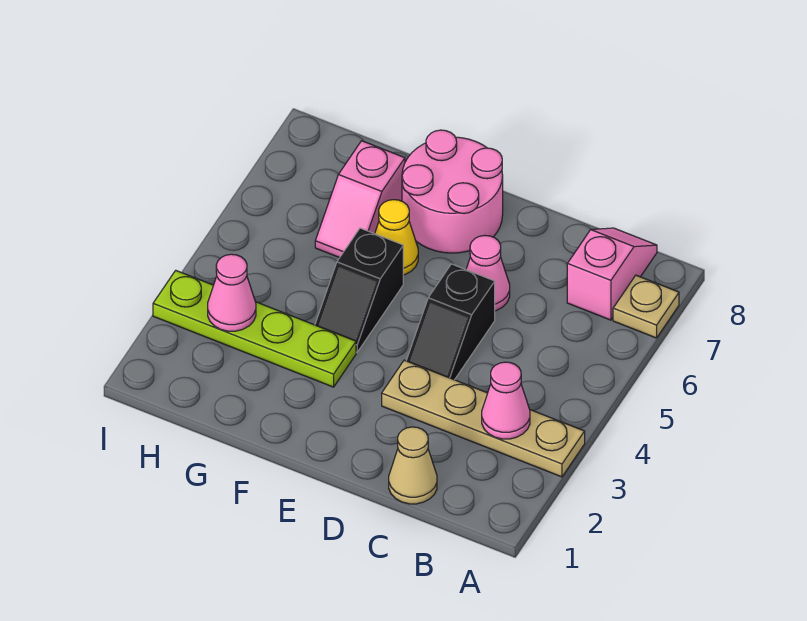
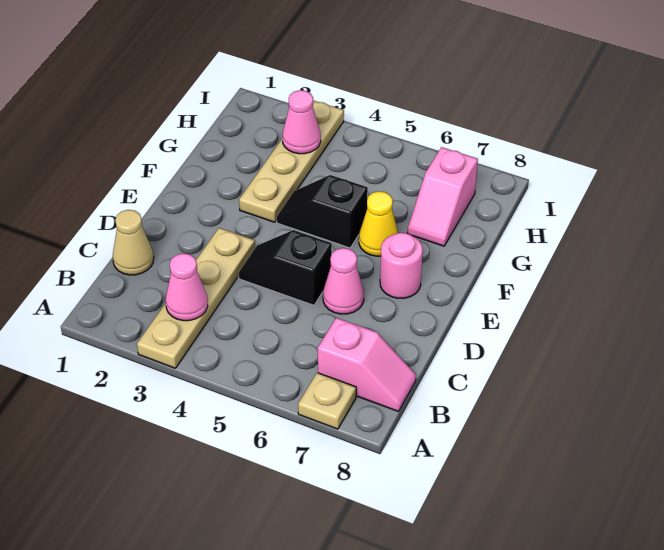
pink 2x2 round brick [402,130,503,253] -> pink 1x1 round brick [380,233,423,298]
lime 1x4 plate [153,271,356,387] -> tan 1x4 plate [239,100,344,222]
pink 1x2 slope [315,141,405,258] -> pink 1x2 slope turned to [408,147,478,246]

